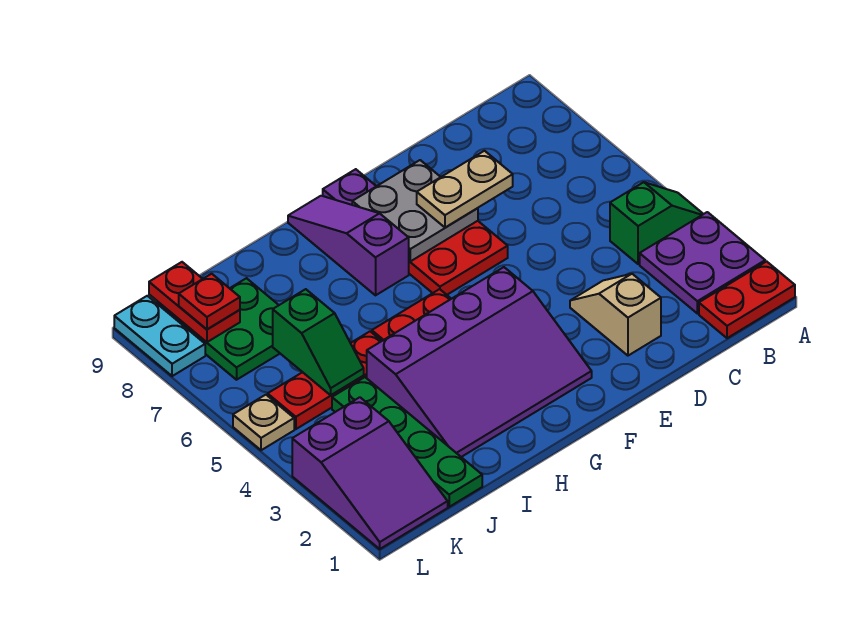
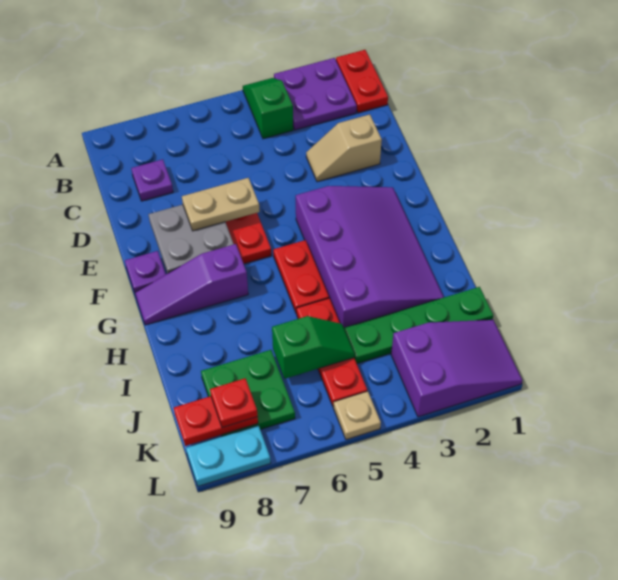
none -> purple 1x1 plate [131,159,173,201]
tan 1x2 plate [417,151,513,227] -> tan 1x2 plate turned to [182,178,260,231]

